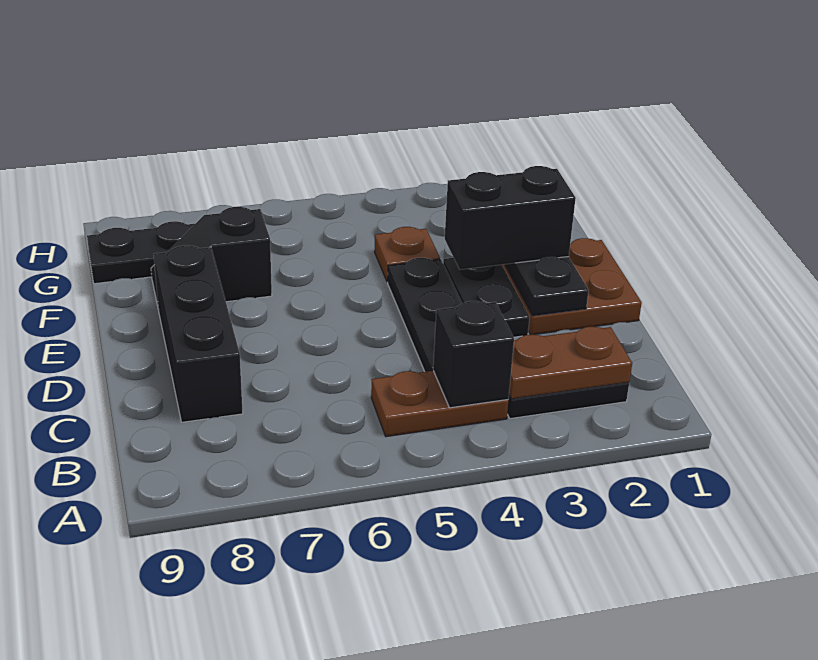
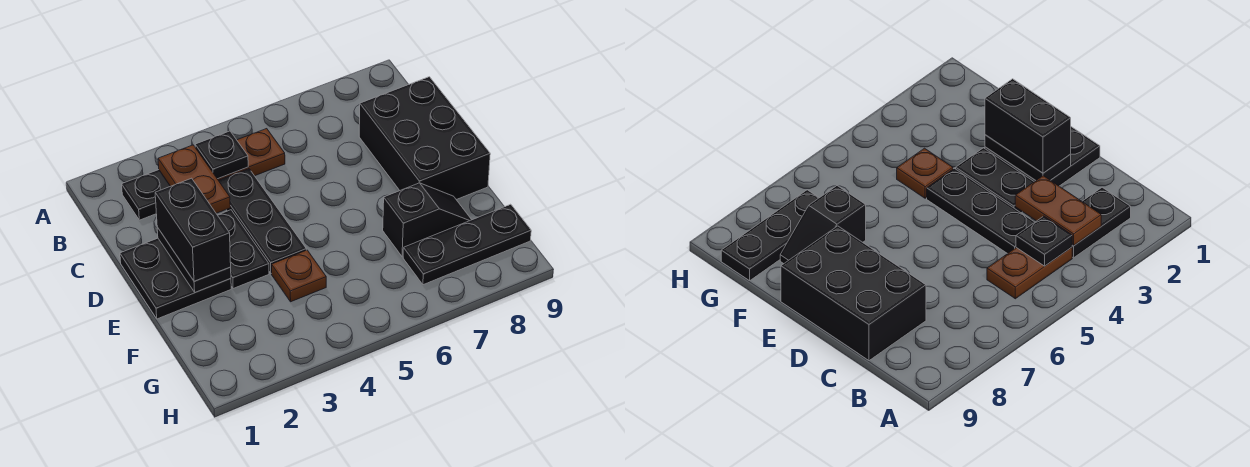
brown 1x2 plate [509,327,632,399] -> brown 1x2 plate turned to [158,145,230,213]
black 1x1 brick [433,301,514,408] -> black 1x1 plate [195,131,248,179]
black 1x3 brick [154,245,243,422] -> black 2x3 brick [359,77,490,200]
brown 2x2 plate [502,238,642,335] -> black 2x2 plate [120,238,231,319]
black 1x2 brick [445,166,576,270] -> black 1x2 brick turned to [155,178,231,281]

